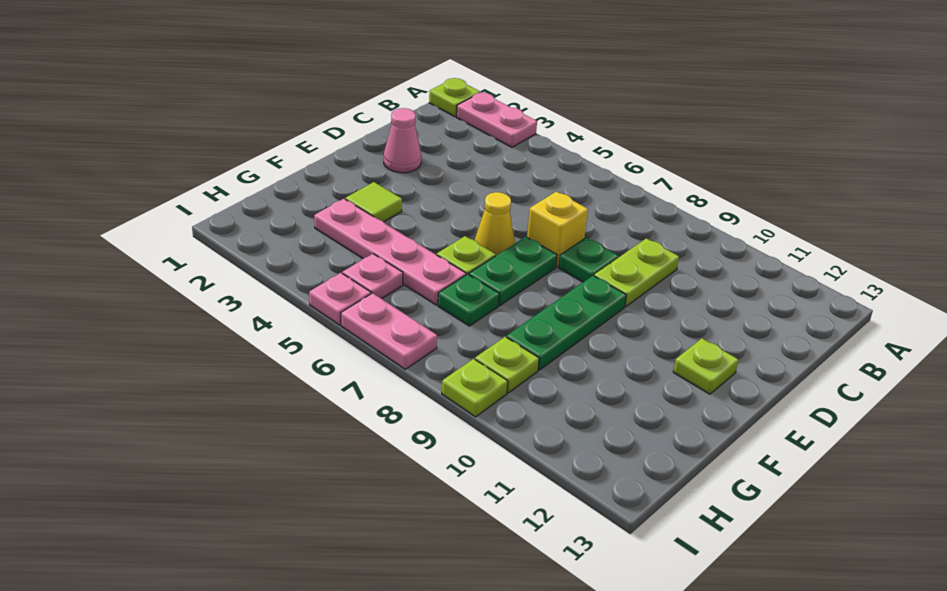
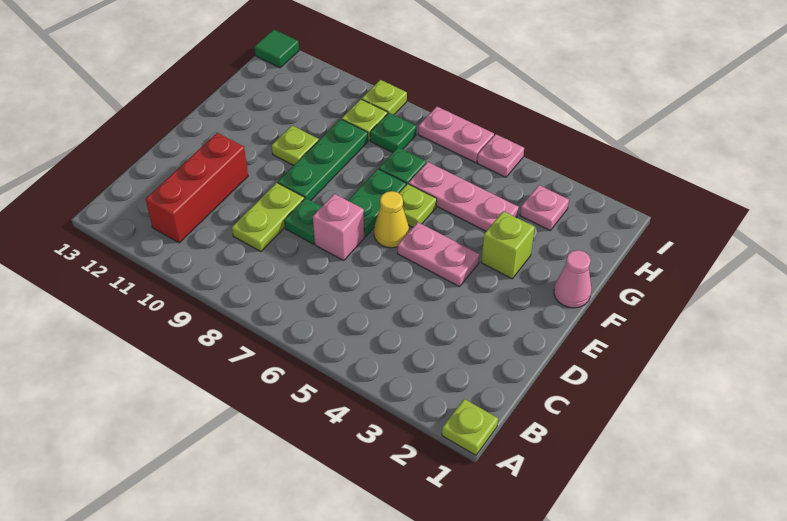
pink 1x2 plate [457,92,537,147] -> pink 1x2 plate moved to [398,222,480,287]
none -> red 1x3 brick [146,133,248,243]
pink 1x1 cone [384,108,421,173] -> pink 1x1 cone moved to [554,250,591,308]
yellow 1x1 brick [527,191,588,267] -> pink 1x1 brick [313,194,364,260]
lime 1x1 plate [673,338,739,394] -> lime 1x1 plate moved to [272,126,319,165]
lime 1x1 tile [345,182,402,222] -> lime 1x1 brick [481,211,535,279]
pink 1x4 plate [314,199,466,305] -> pink 1x3 plate [409,162,519,231]
pink 1x1 plate [342,254,403,299] -> pink 1x1 plate moved to [520,185,569,230]
none -> green 1x1 plate [370,113,416,153]
none -> green 1x1 tile [255,30,299,68]

